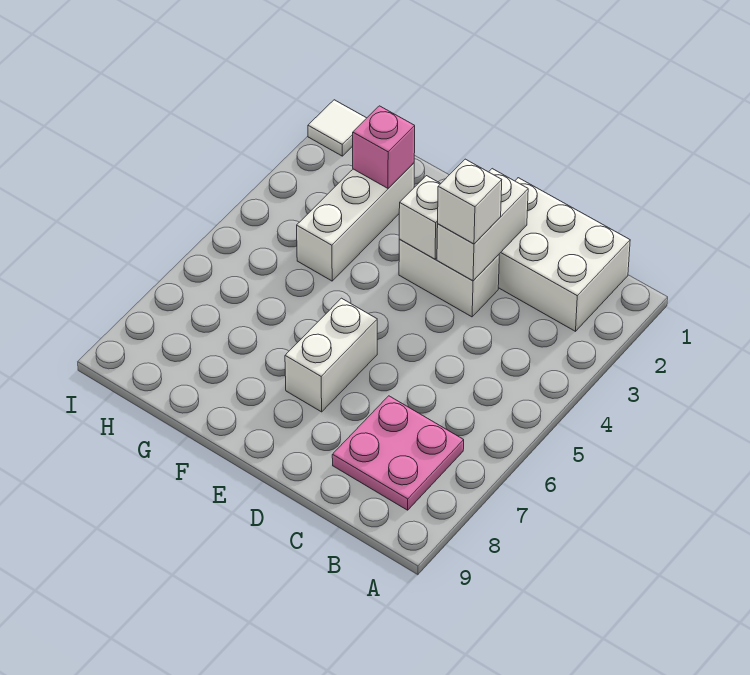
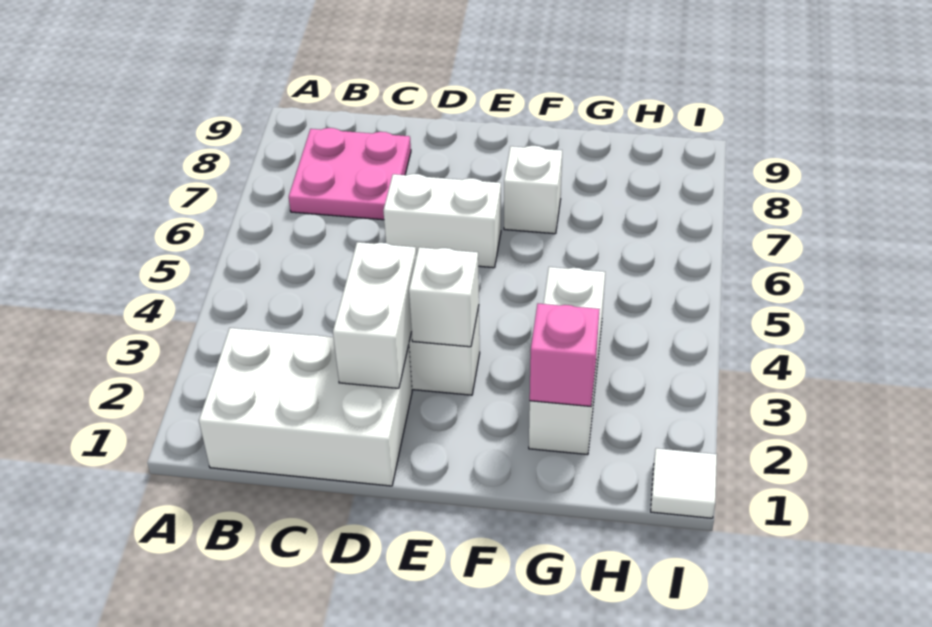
white 1x1 brick [438,159,502,244] -> white 1x1 brick moved to [504,146,562,234]
white 1x2 brick [285,298,377,412] -> white 1x2 brick turned to [383,174,501,268]

